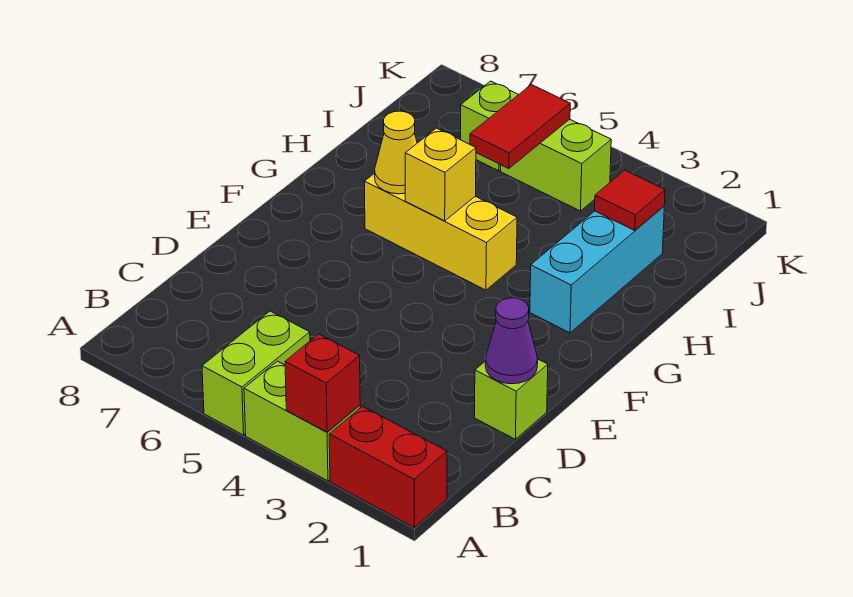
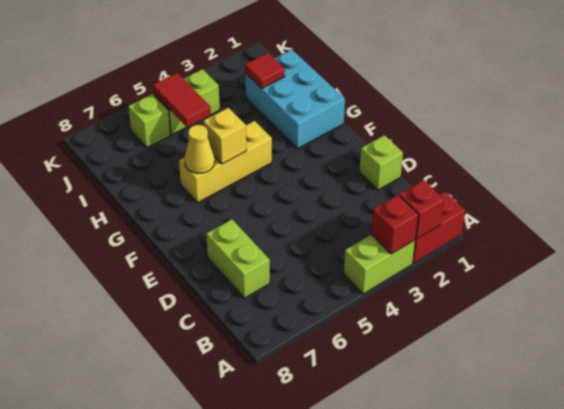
none -> red 1x1 brick [399,180,444,239]
lime 1x2 brick [202,311,310,435] -> lime 1x2 brick moved to [206,219,270,298]
purple 1x1 cone [485,298,538,384] -> none
cyan 1x3 brick [530,206,664,333] -> cyan 2x3 brick [245,50,345,149]

